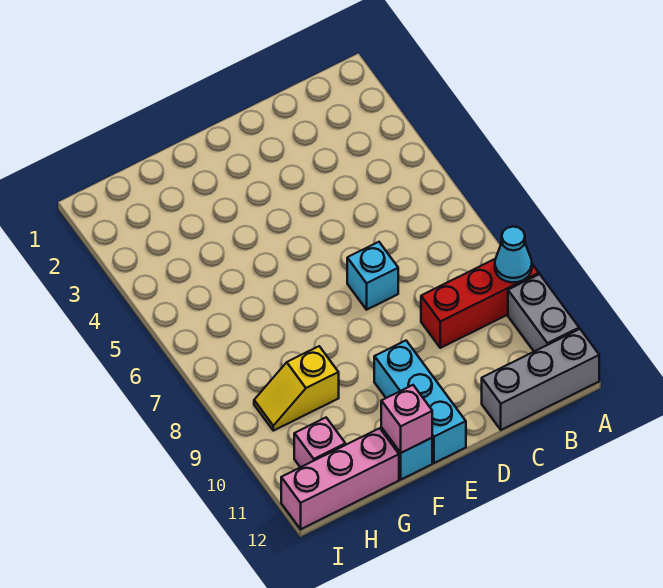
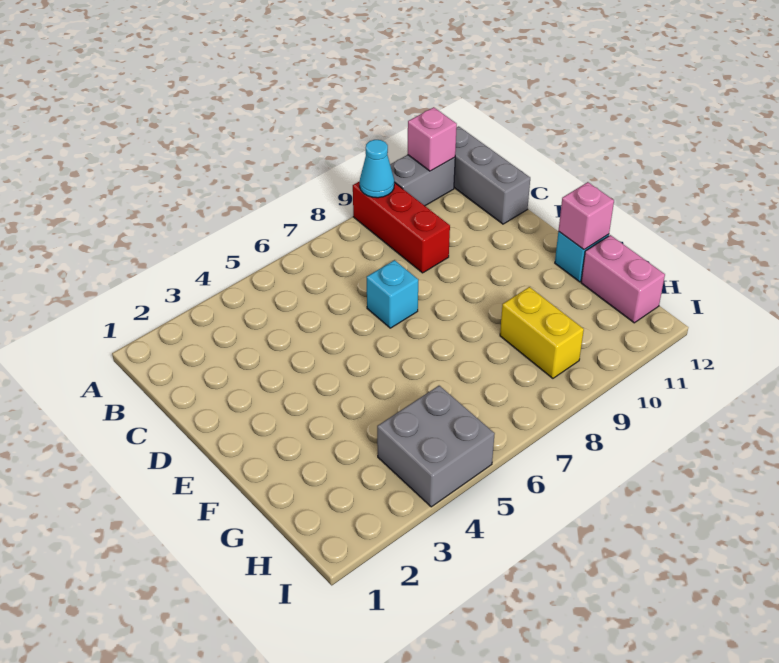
cyan 1x3 brick [374,341,466,463] -> none
yellow 1x2 slope [254,346,339,431] -> yellow 1x2 brick [500,287,584,378]
pink 1x3 brick [281,428,399,529] -> pink 1x2 brick [581,235,665,323]
none -> grey 2x2 brick [377,386,495,507]
pink 1x1 brick [294,418,345,467] -> pink 1x1 brick moved to [408,107,457,171]

